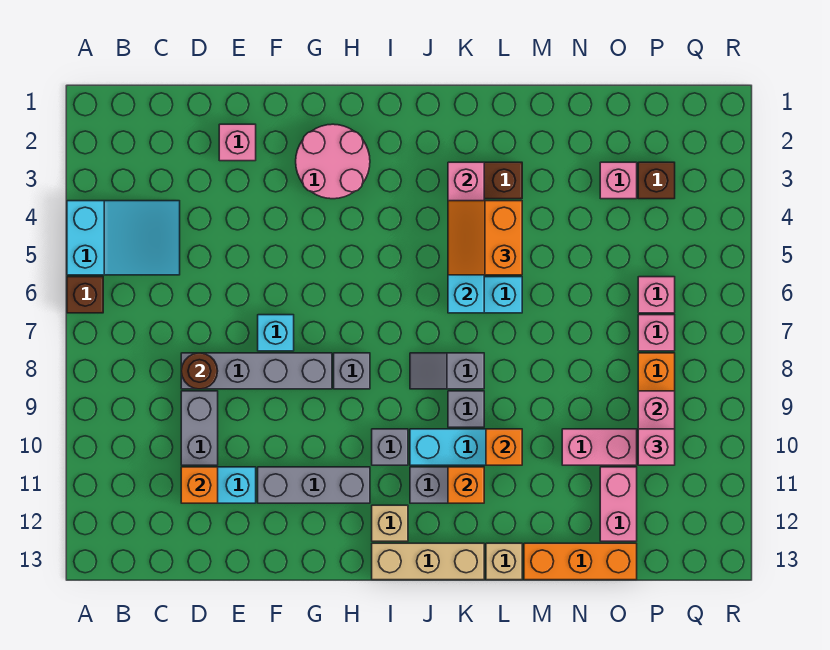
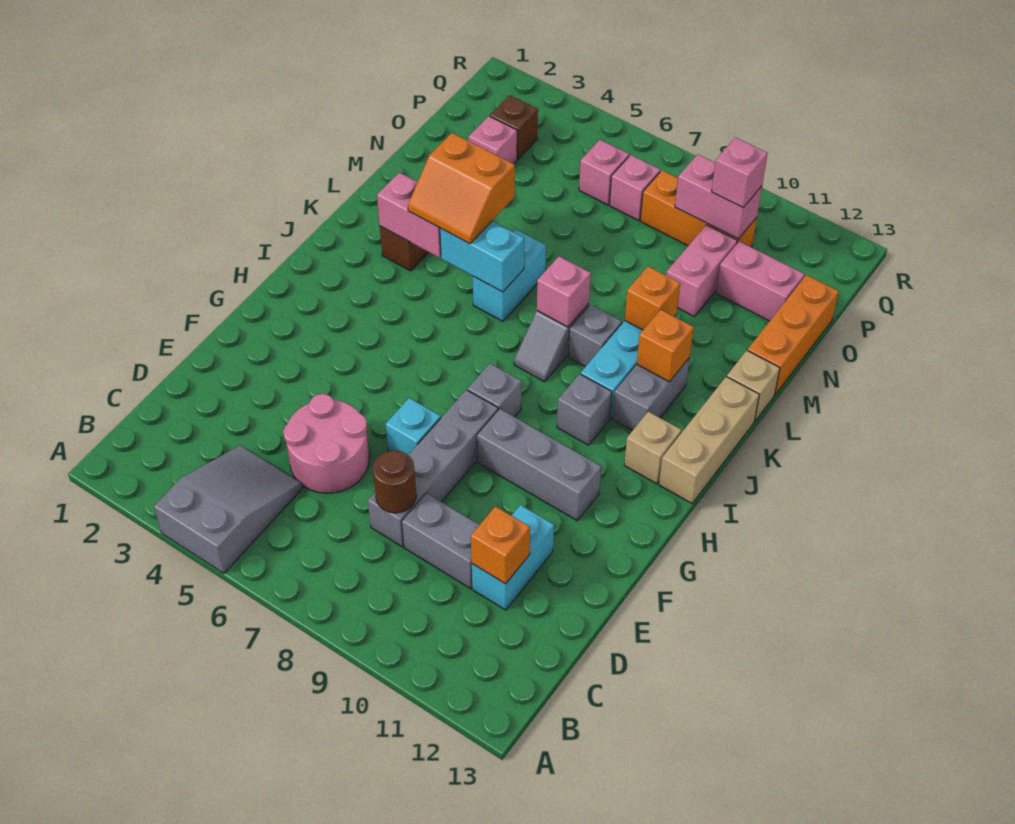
cyan 2x3 slope [67,201,180,275] -> grey 2x3 slope [154,445,303,573]
brown 1x1 brick [67,277,103,313] -> none
pink 1x1 brick [219,124,256,161] -> pink 1x1 brick moved to [537,256,591,327]
grey 1x3 brick [258,467,370,503] -> grey 1x3 brick turned to [477,409,601,521]
pink 2x2 round brick [296,124,370,199] -> pink 2x2 round brick moved to [283,394,369,493]

